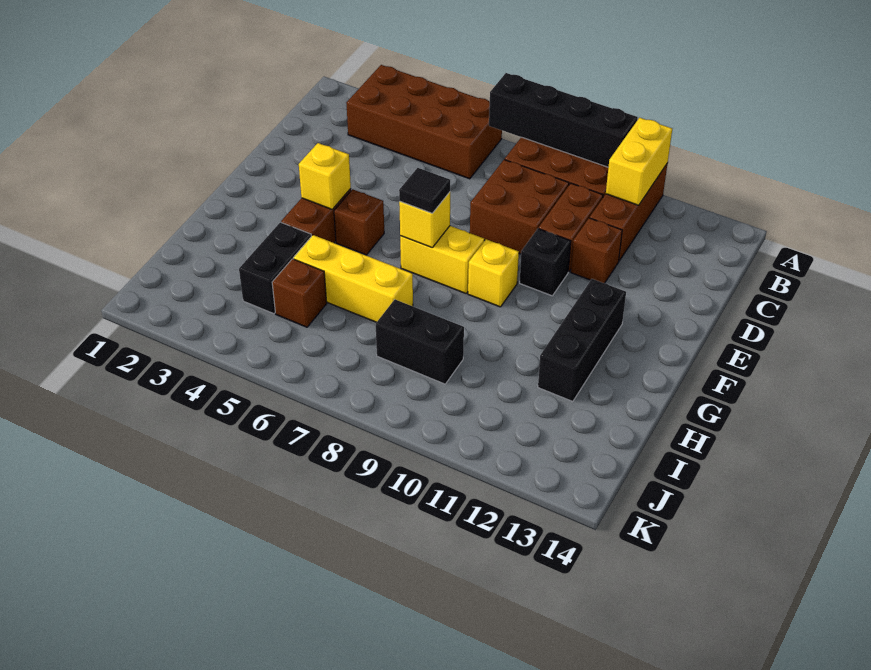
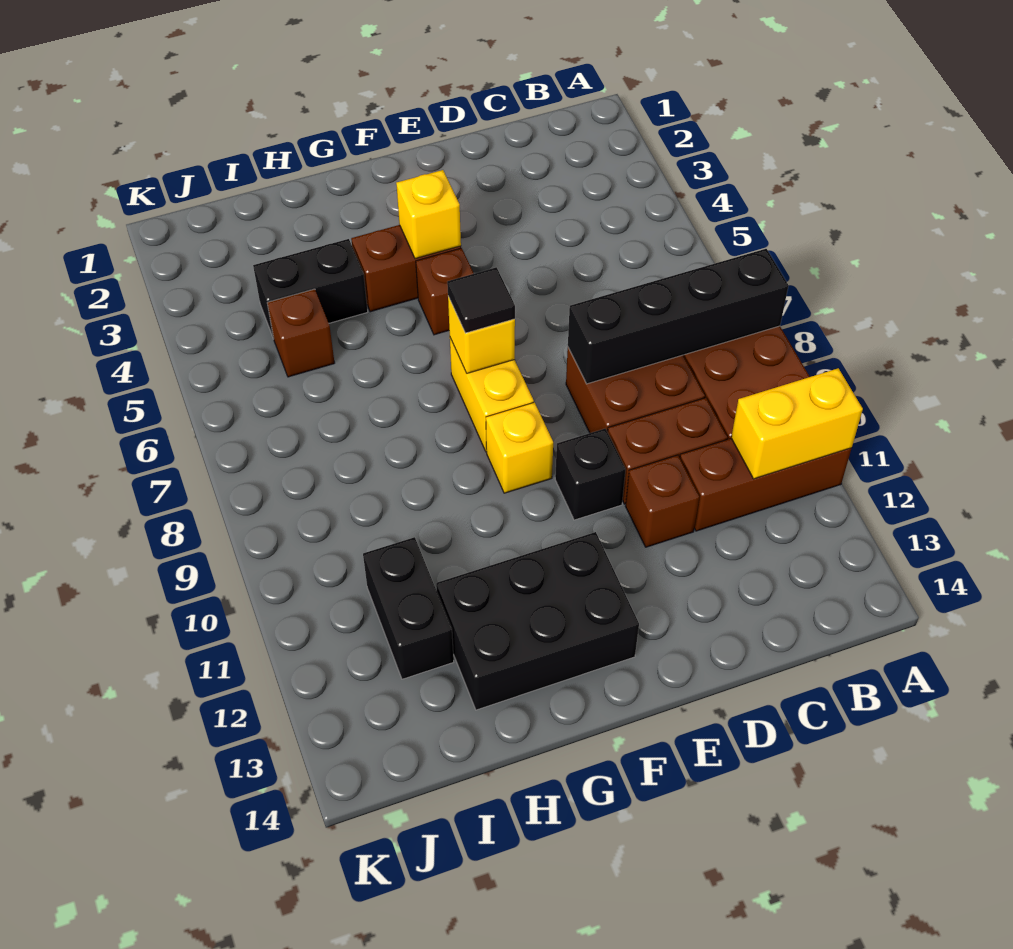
brown 2x4 brick [346,65,502,179] -> none
black 1x4 brick [489,73,638,167] -> black 1x4 brick turned to [568,249,788,384]
black 1x3 brick [538,279,626,402] -> black 2x3 brick [436,532,639,710]
yellow 1x3 brick [293,235,413,322] -> none
black 1x2 brick [376,300,464,384] -> black 1x2 brick moved to [363,537,454,679]

